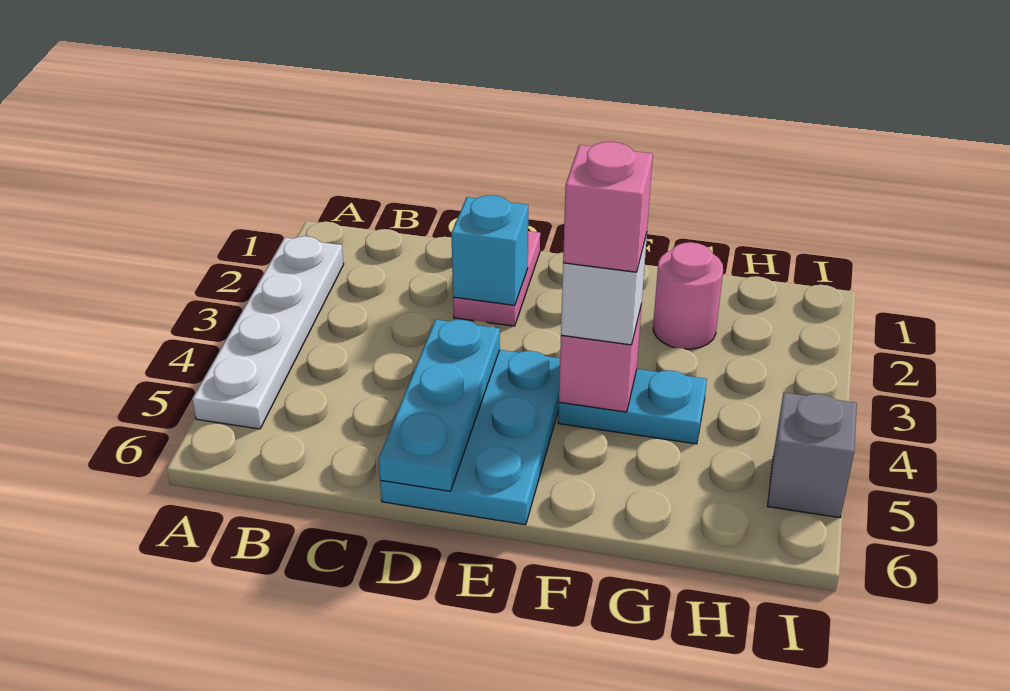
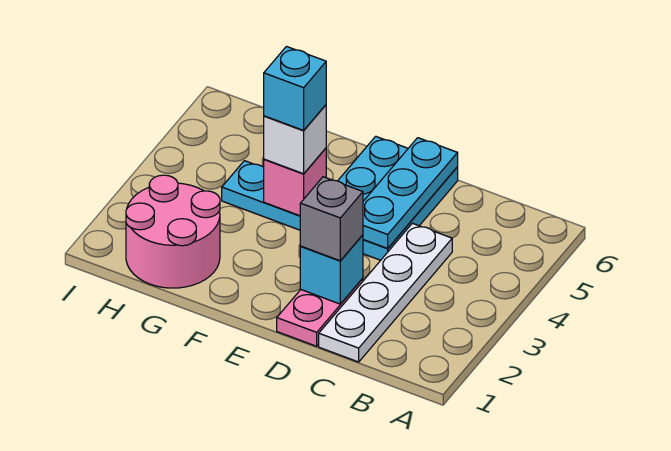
white 1x4 plate [192,236,344,429] -> white 1x4 plate moved to [319,223,452,362]
pink 1x1 brick [563,142,653,272] -> cyan 1x1 brick [264,47,326,130]
pink 1x1 round brick [653,242,723,349] -> pink 2x2 round brick [126,175,220,288]
grey 1x1 brick [768,393,857,518] -> grey 1x1 brick moved to [300,177,363,261]

